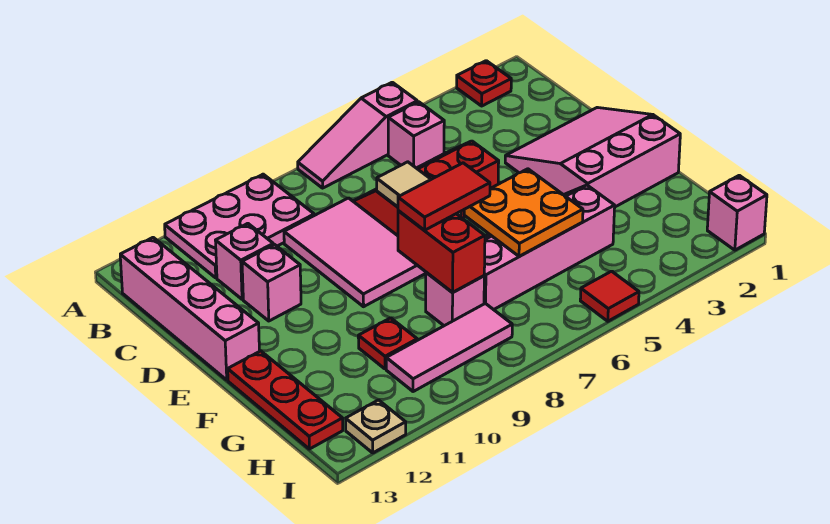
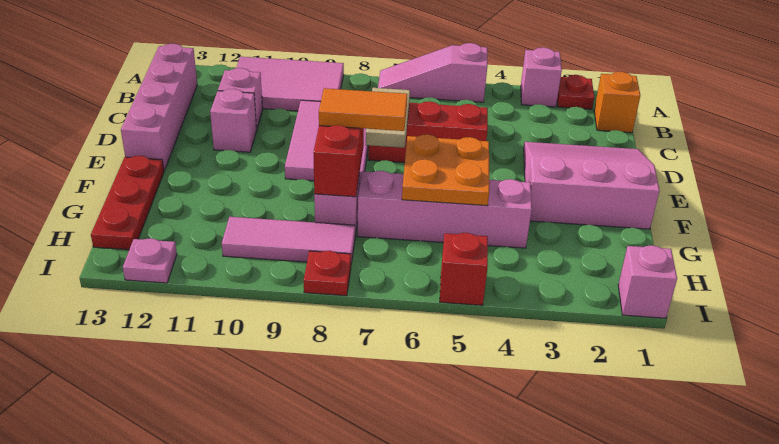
pink 2x3 plate [165,174,314,278] -> pink 2x3 tile [236,57,344,111]
none -> orange 1x1 brick [594,72,640,133]
pink 1x1 brick [388,102,444,168] -> pink 1x1 brick moved to [521,47,562,107]
red 1x2 tile [398,163,490,230] -> orange 1x2 tile [319,88,407,131]
red 1x1 plate [358,318,417,369] -> red 1x1 plate moved to [304,251,351,296]
red 1x1 tile [580,271,639,321] -> red 1x1 brick [440,233,488,305]
tan 1x1 plate [346,400,406,453] -> pink 1x1 plate [123,238,177,283]

